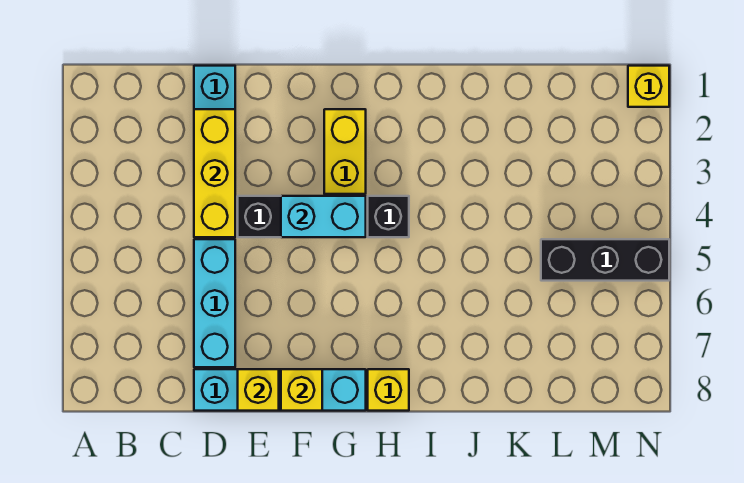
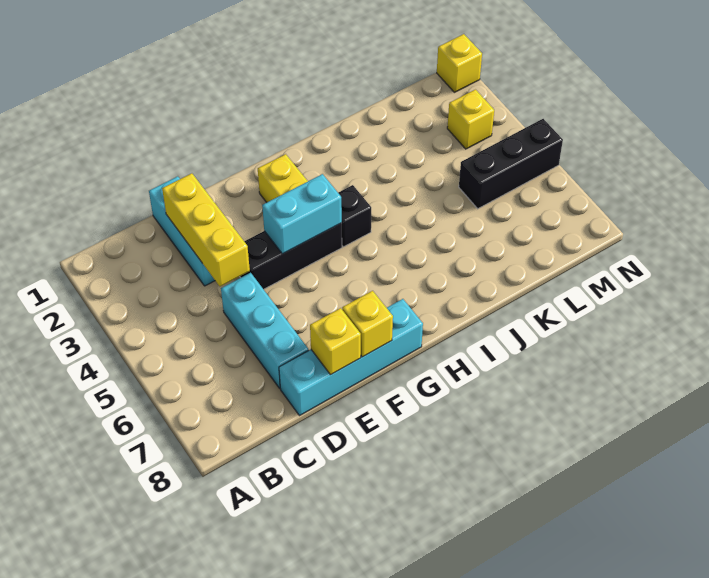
yellow 1x1 brick [368,369,409,411] -> yellow 1x1 brick moved to [447,90,494,149]

